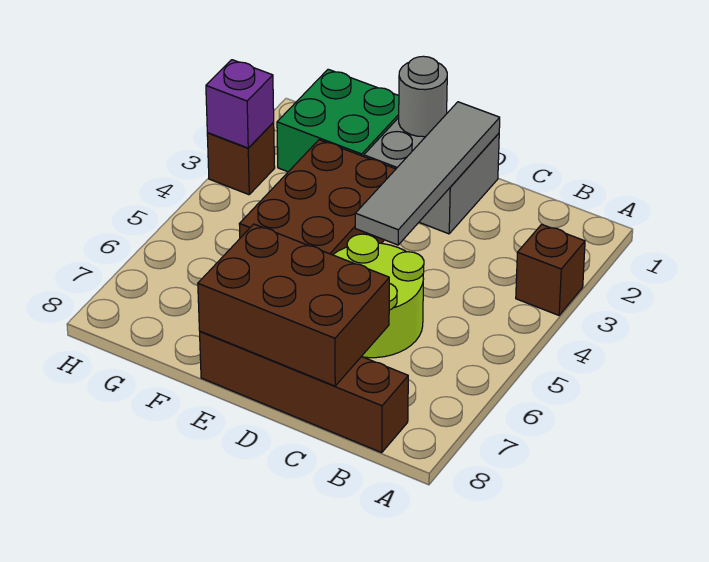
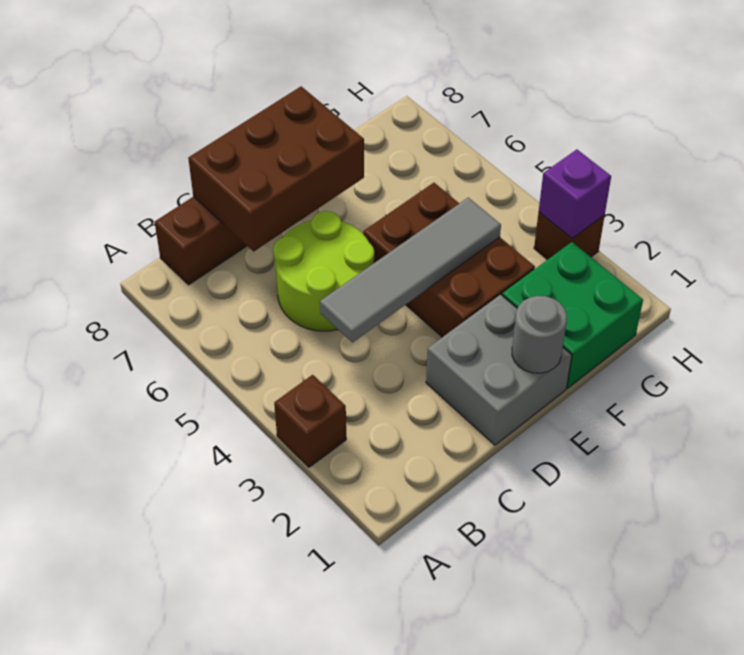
grey 1x4 tile [355,102,500,245] -> grey 1x4 tile turned to [320,198,501,342]

